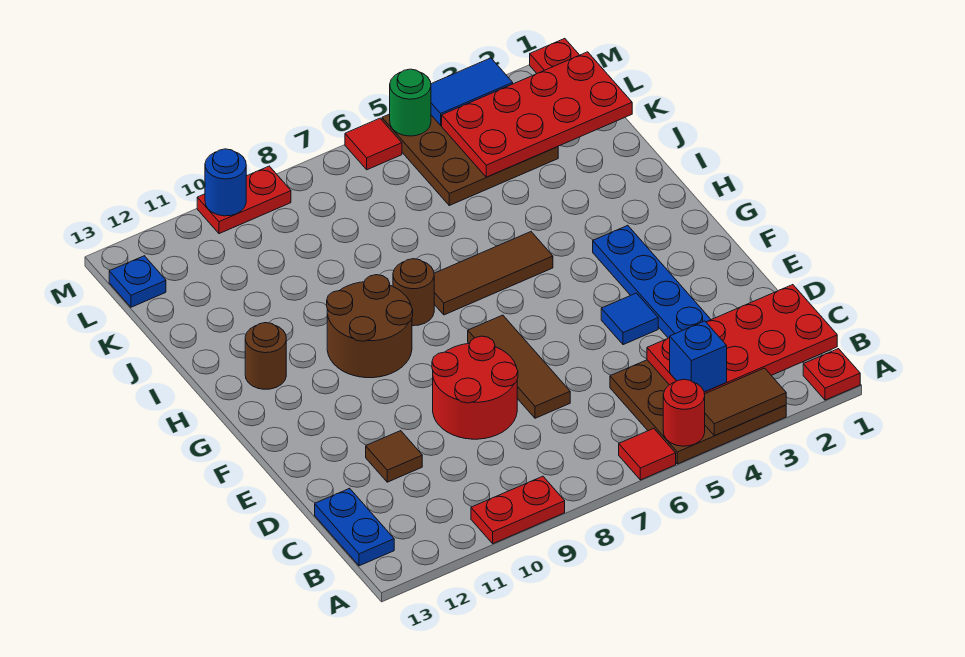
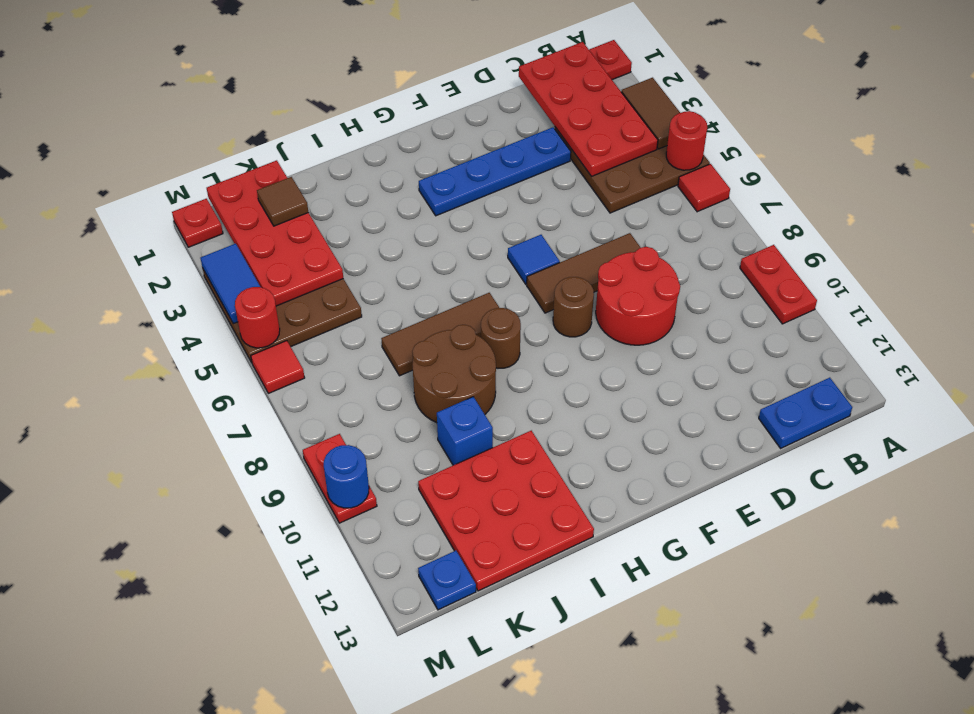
blue 1x1 brick [670,321,727,392] -> blue 1x1 brick moved to [437,397,493,465]
brown 1x1 tile [366,431,422,482] -> brown 1x1 tile moved to [257,177,308,226]
blue 1x1 tile [601,293,658,345] -> blue 1x1 tile moved to [508,235,560,284]
brown 2x2 round brick [327,275,413,378] -> brown 2x2 round brick moved to [412,325,496,423]
brown 1x3 tile [434,232,553,315] -> brown 1x3 tile turned to [381,293,499,376]
brown 1x1 round brick [245,323,286,389] -> brown 1x1 round brick moved to [553,277,594,337]
none -> red 3x3 plate [418,431,594,591]
green 1x1 round brick [390,69,431,136] -> red 1x1 round brick [235,287,280,348]

